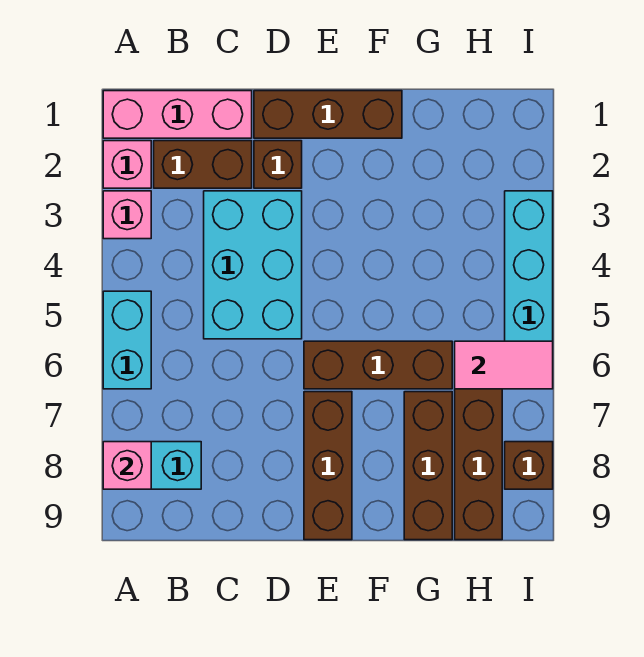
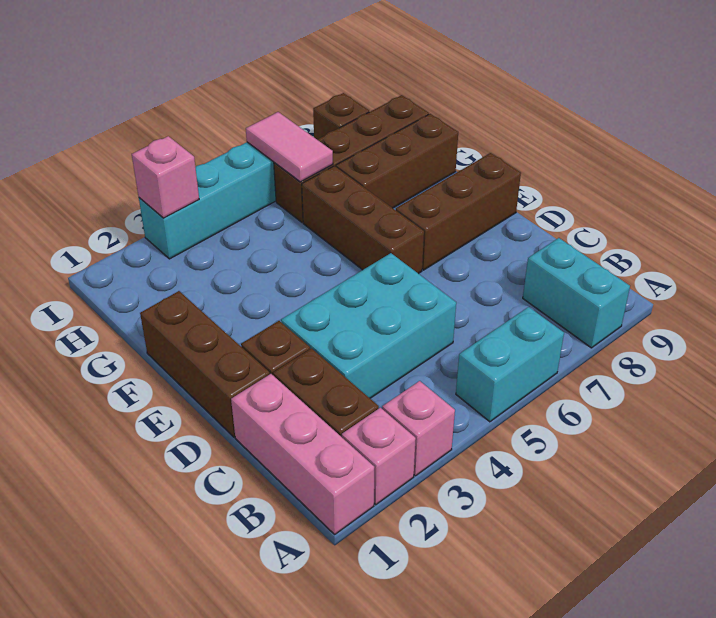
pink 1x1 brick [103,442,151,489] -> pink 1x1 brick moved to [132,136,199,218]

